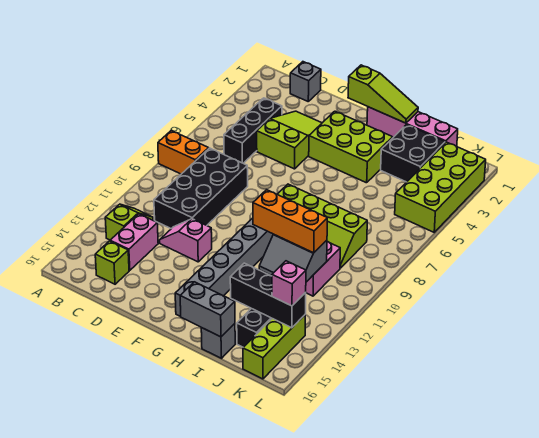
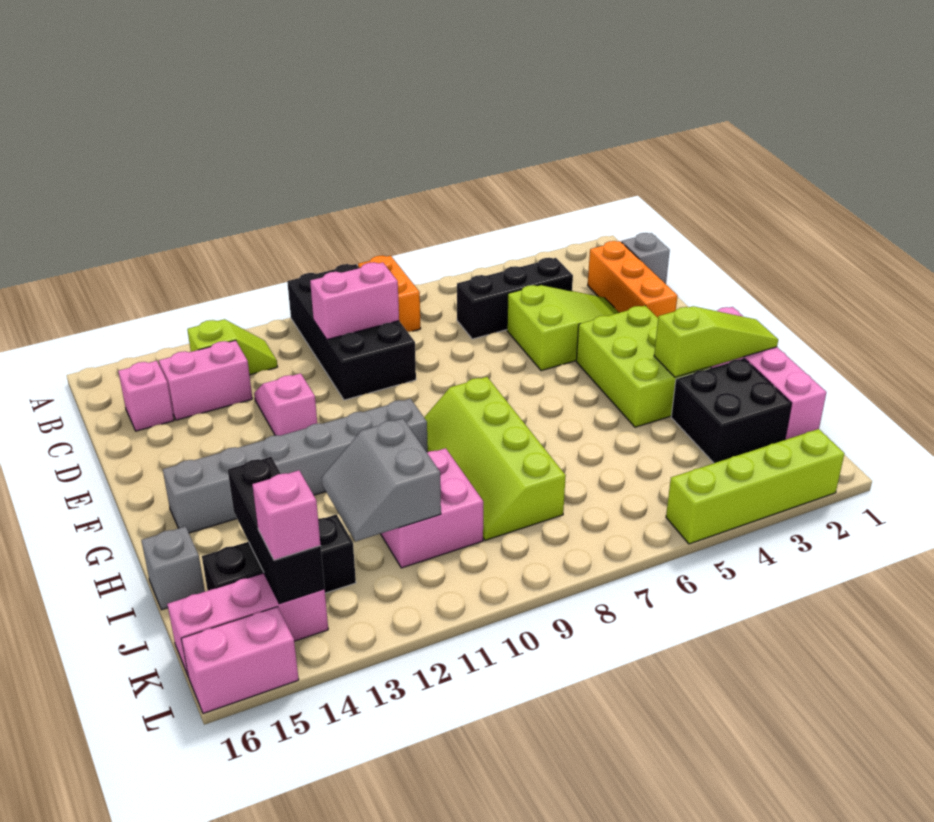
black 2x4 brick [154,148,248,229] -> black 2x4 brick turned to [287,264,416,400]
none -> pink 1x2 brick [310,262,399,339]
lime 1x1 brick [95,241,129,284] -> pink 1x1 brick [118,361,174,431]
lime 1x3 slope [348,65,418,123] -> lime 1x3 slope turned to [654,306,778,377]
orange 1x3 brick [253,190,327,253] -> orange 1x3 brick moved to [588,241,678,317]
grey 1x2 brick [180,282,235,337] -> none
lime 2x4 brick [395,142,486,232] -> lime 1x4 brick [666,429,844,544]
lime 1x3 brick [243,315,305,379] -> pink 1x3 brick [167,573,328,677]
none -> pink 1x2 brick [181,607,299,714]

